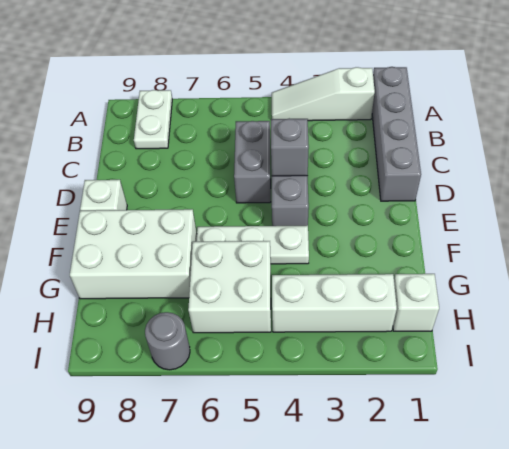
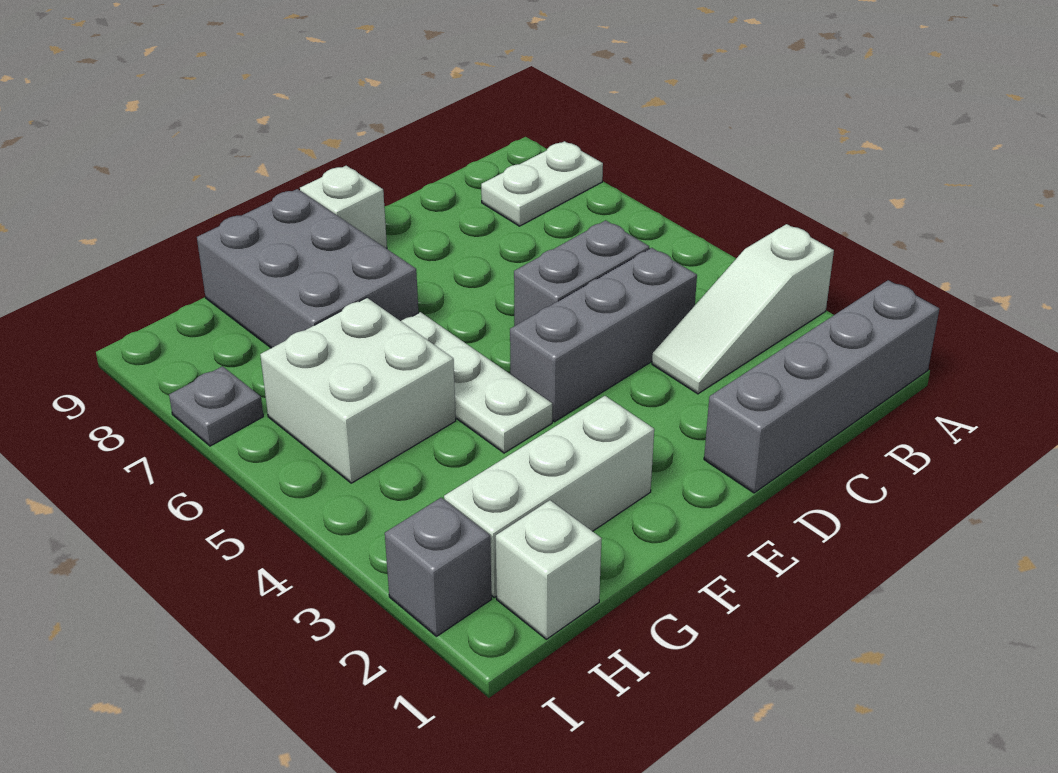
white 1x3 slope [272,67,375,121] -> white 1x3 slope turned to [652,224,834,394]
grey 1x1 brick [271,118,309,176] -> grey 1x1 brick moved to [385,498,492,636]
white 2x3 brick [70,209,197,299] -> grey 2x3 brick [197,189,418,348]
white 1x3 brick [272,274,397,332] -> white 1x3 brick turned to [444,396,654,597]
grey 1x1 round brick [145,312,190,370] -> grey 1x1 plate [169,366,263,446]

